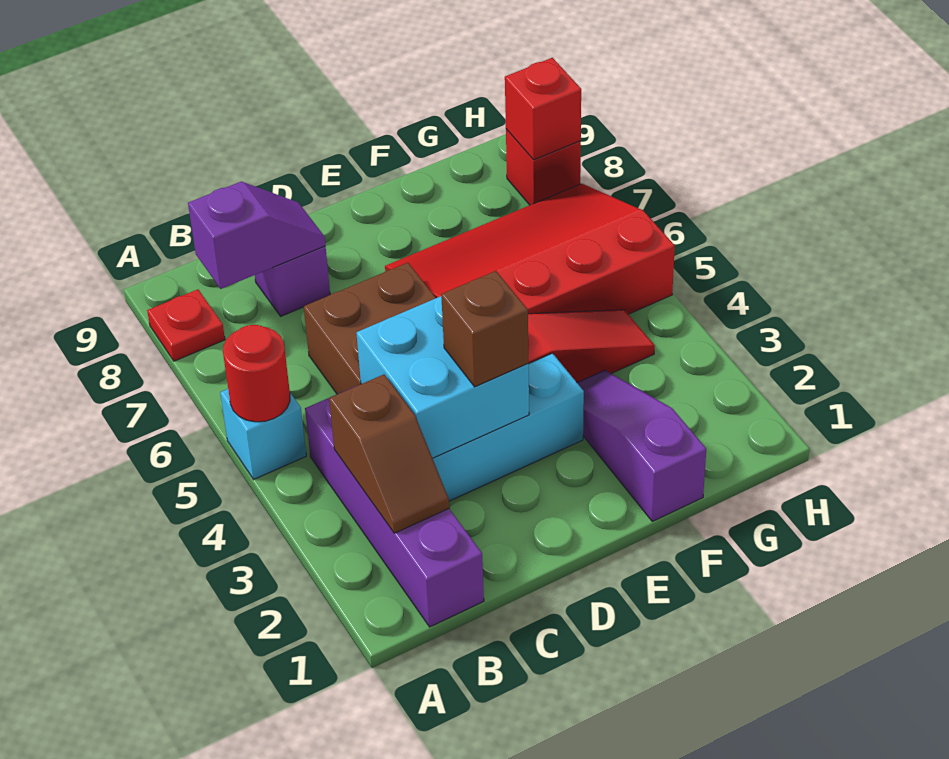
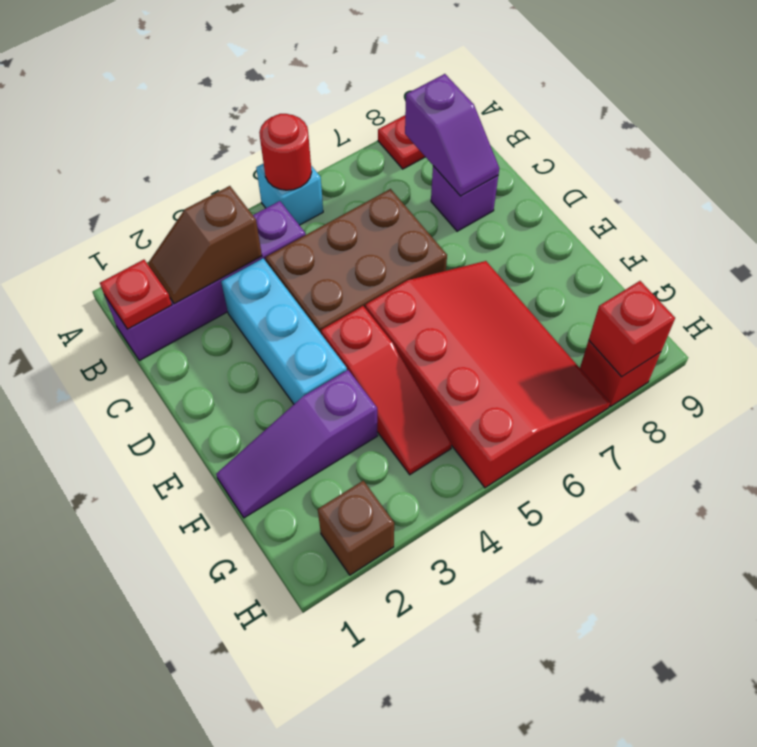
none -> red 1x1 plate [100,260,172,329]
cyan 2x2 brick [357,297,529,458] -> none
brown 1x1 brick [441,271,529,387] -> brown 1x1 brick moved to [318,481,394,575]
purple 1x3 slope [577,370,706,521] -> purple 1x3 slope turned to [216,370,378,518]

